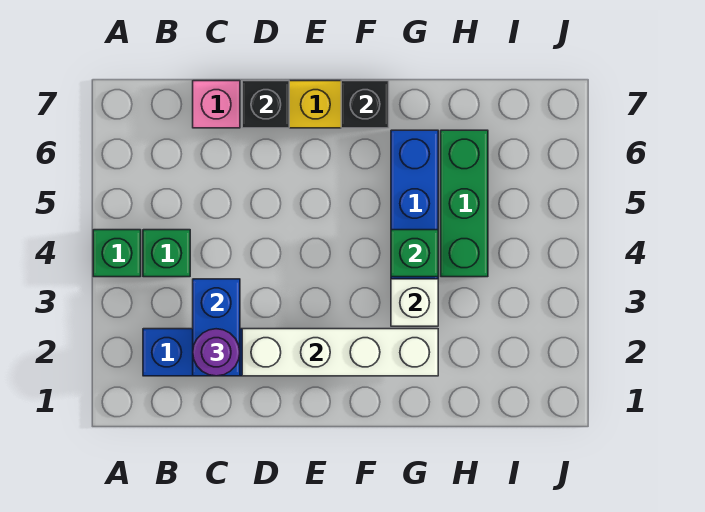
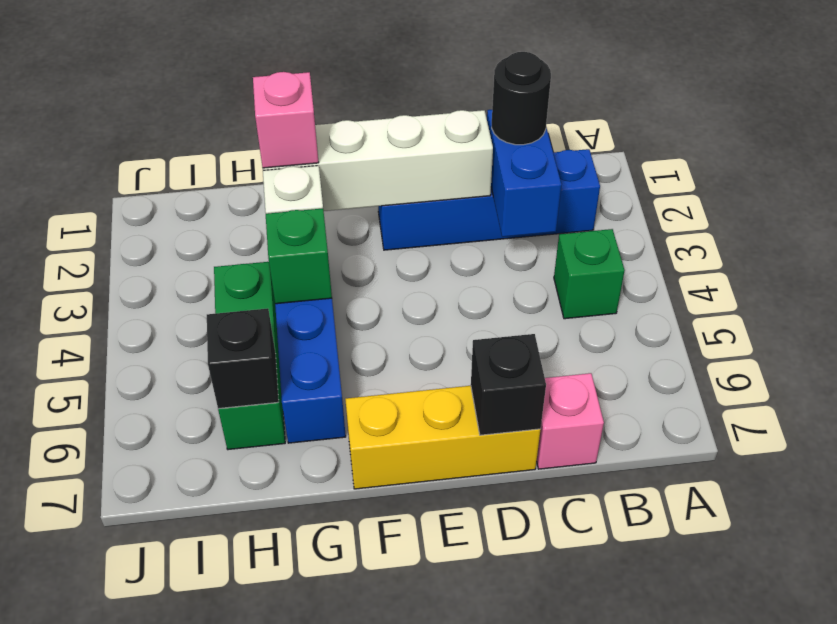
green 1x1 brick [93,230,141,277] -> none
purple 1x1 round brick [193,329,240,376] -> black 1x1 round brick [492,52,551,145]
black 1x1 brick [341,81,389,128] -> black 1x1 brick moved to [207,308,279,409]
none -> pink 1x1 brick [253,72,319,168]

